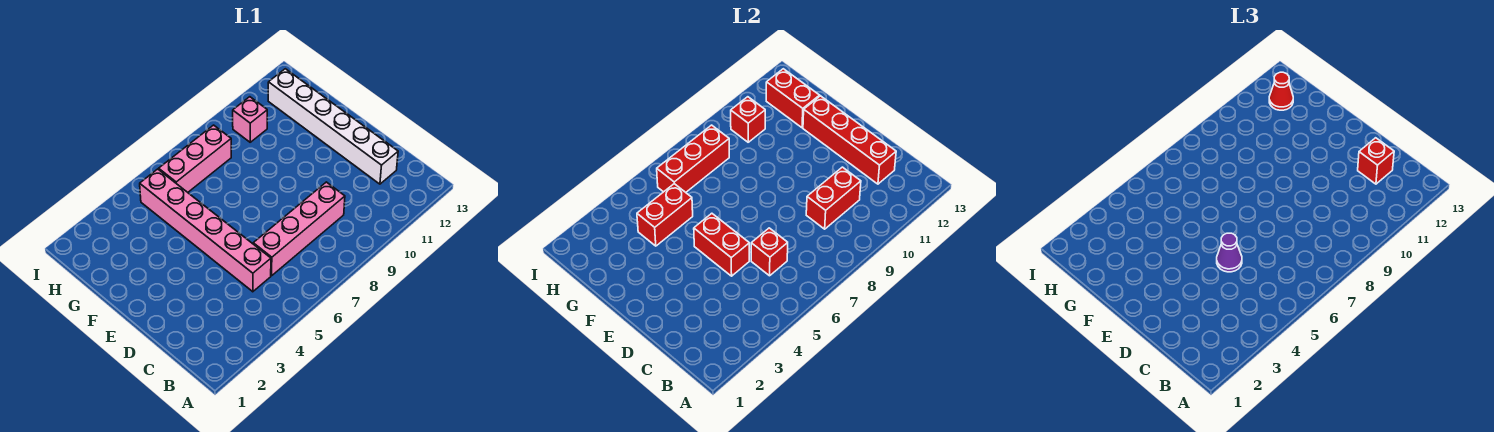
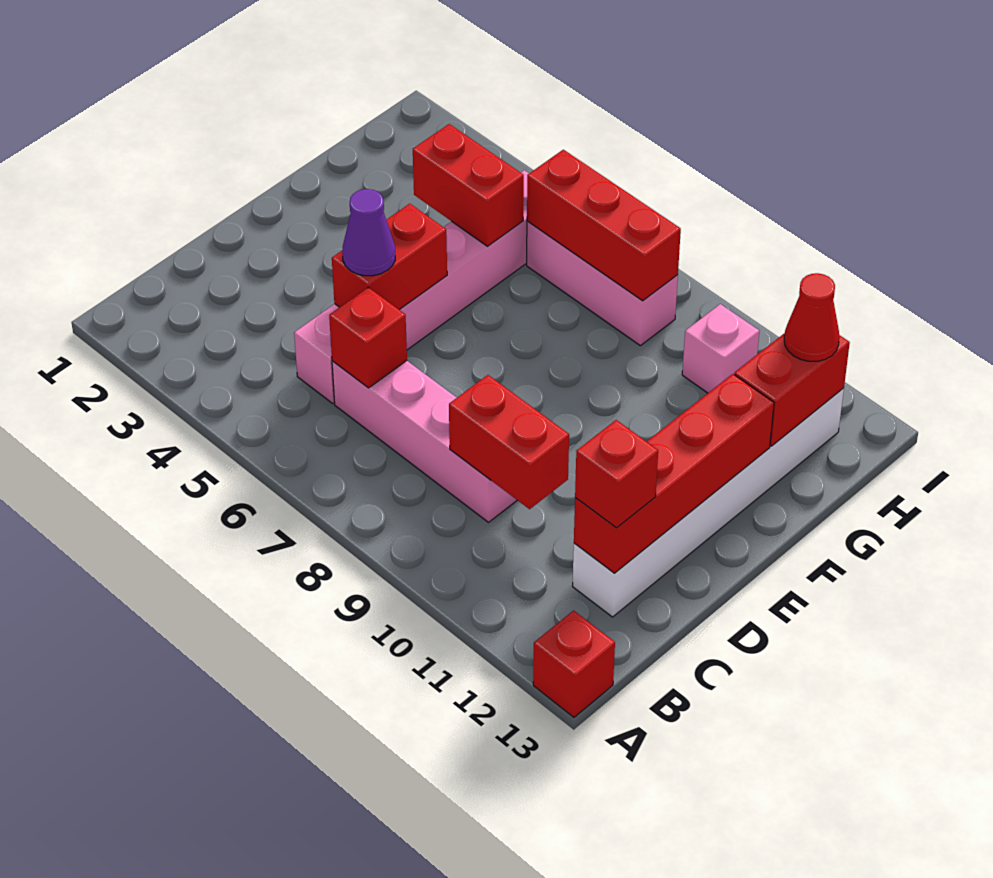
red 1x1 brick [731,97,765,142] -> red 1x1 brick moved to [533,611,615,717]

